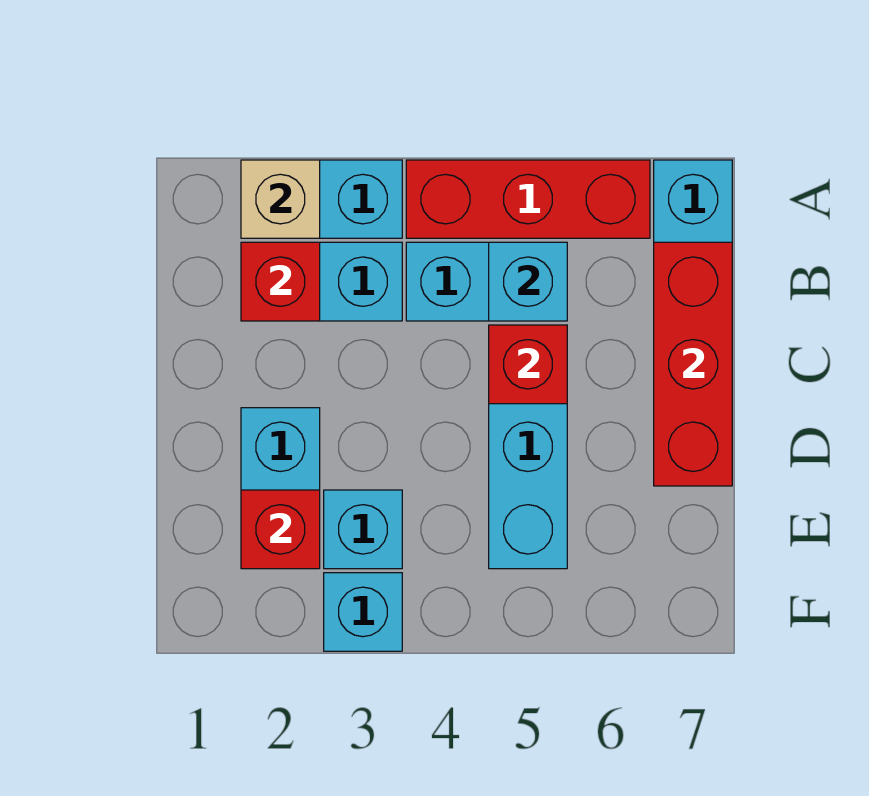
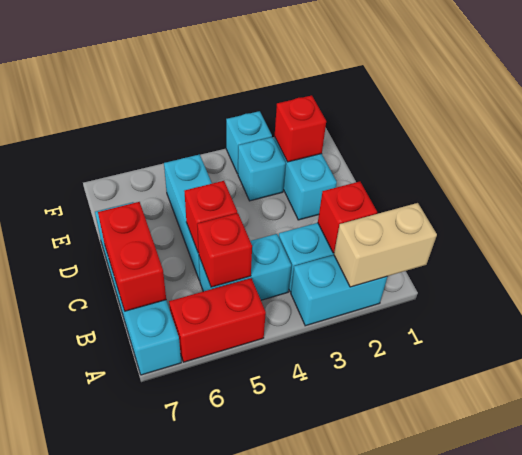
tan 1x1 brick [241,160,320,238] -> tan 1x2 brick [334,203,437,287]
red 1x3 brick [406,160,650,238] -> red 1x2 brick [169,278,266,362]
cyan 1x1 brick [489,242,567,321] -> red 1x1 brick [197,213,252,287]
red 1x3 brick [654,242,732,486] -> red 1x2 brick [98,202,166,311]

